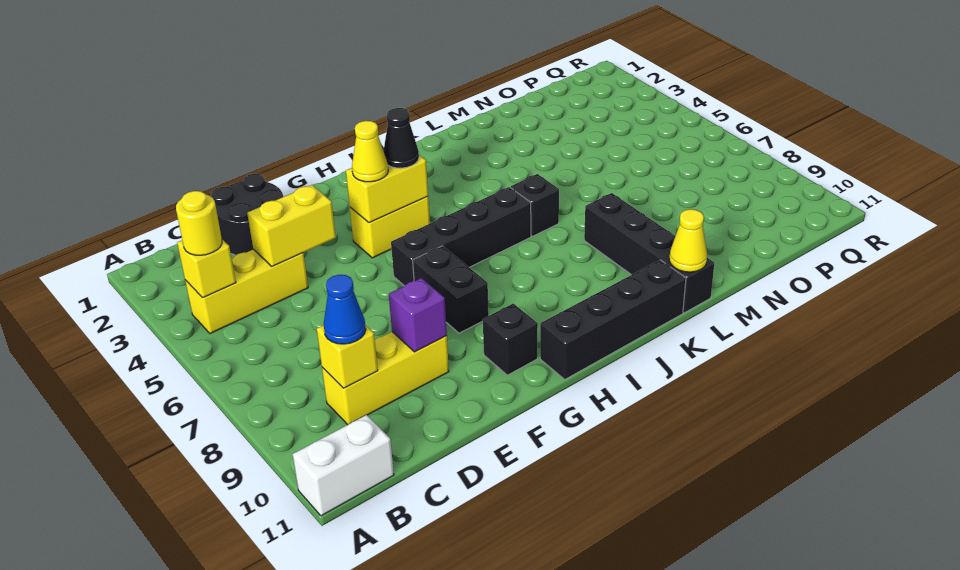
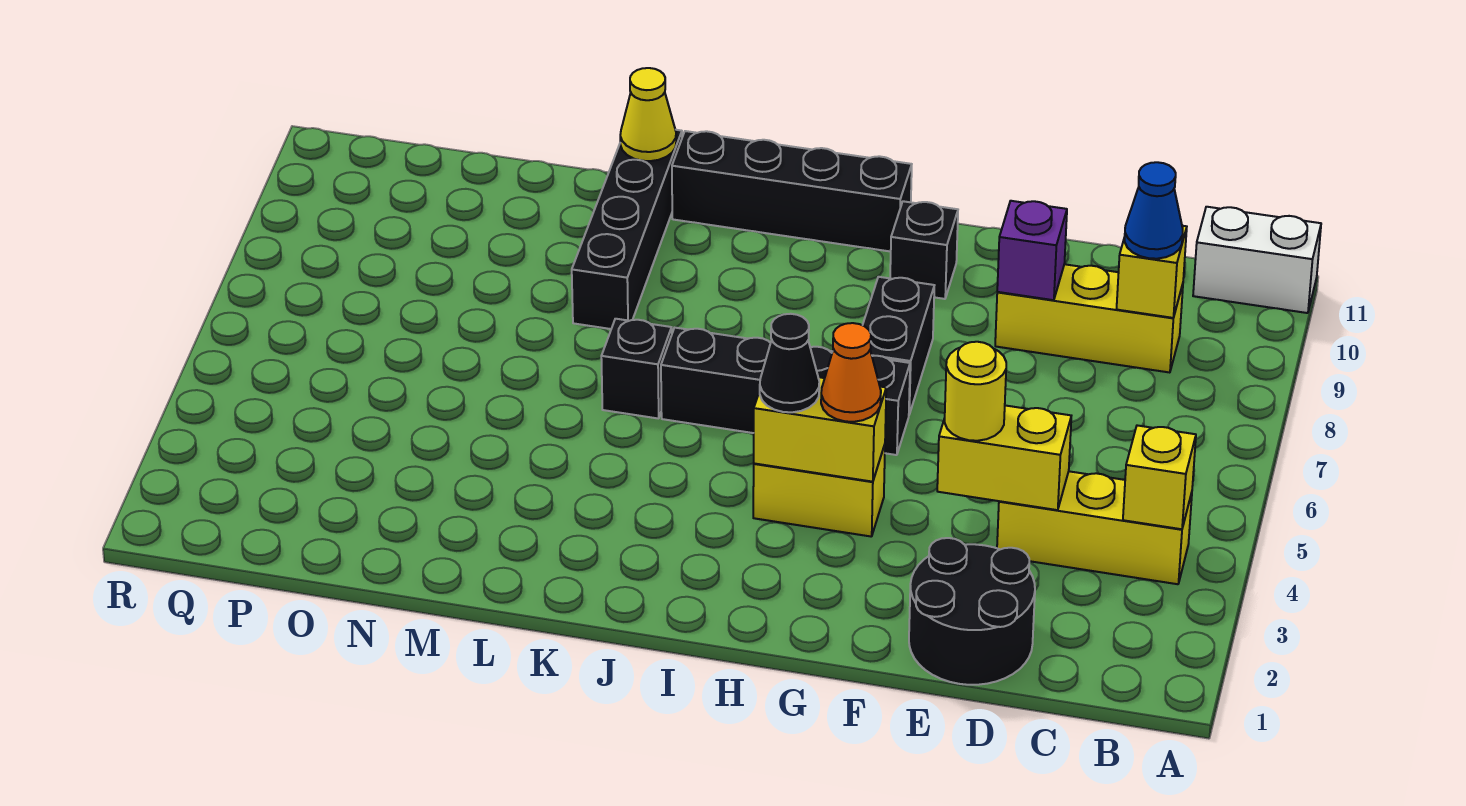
yellow 1x1 round brick [176,191,222,255] -> yellow 1x1 round brick moved to [945,342,1006,441]
yellow 1x1 cone [352,121,388,182] -> orange 1x1 cone [821,323,881,422]

